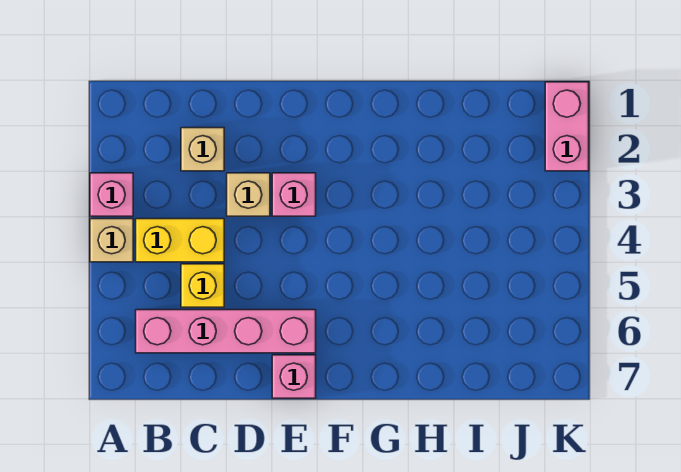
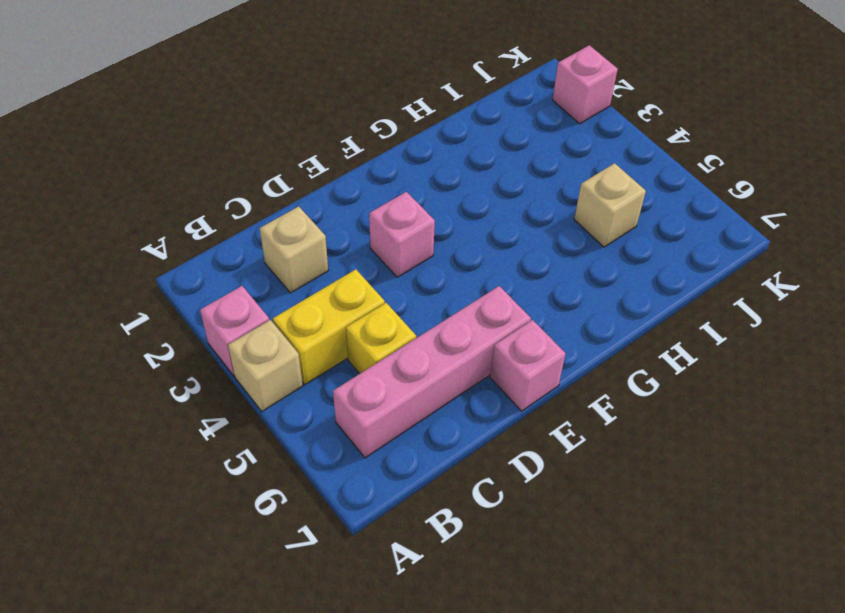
tan 1x1 brick [227,173,270,216] -> tan 1x1 brick moved to [574,163,646,247]
pink 1x2 brick [545,82,589,171] -> pink 1x1 brick [552,45,618,124]

